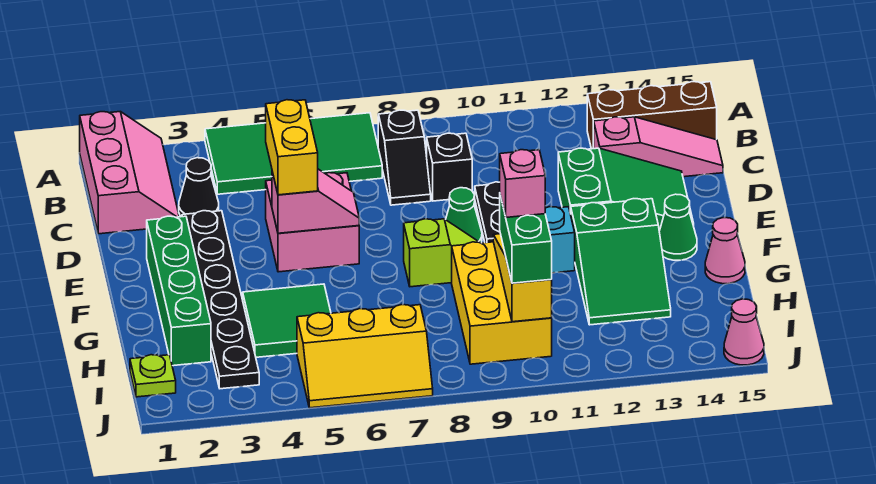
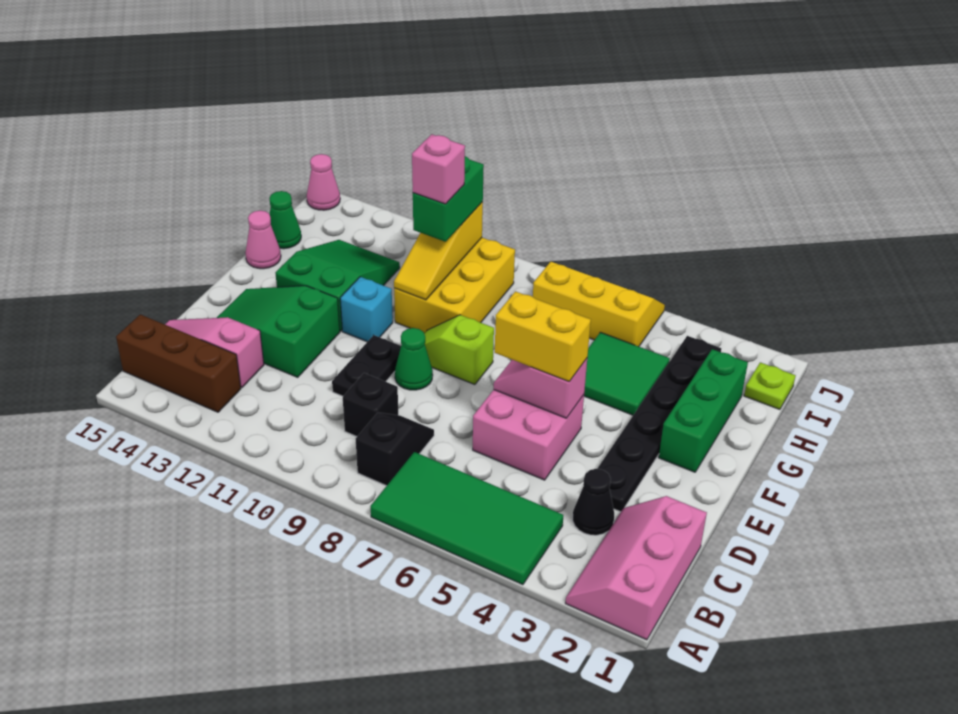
yellow 1x2 brick [266,100,318,195] -> yellow 1x2 brick turned to [495,291,591,381]
green 1x4 brick [147,216,211,366] -> green 1x3 brick [659,349,748,472]
green 1x1 cone [659,194,697,260] -> green 1x1 cone moved to [270,191,301,249]

